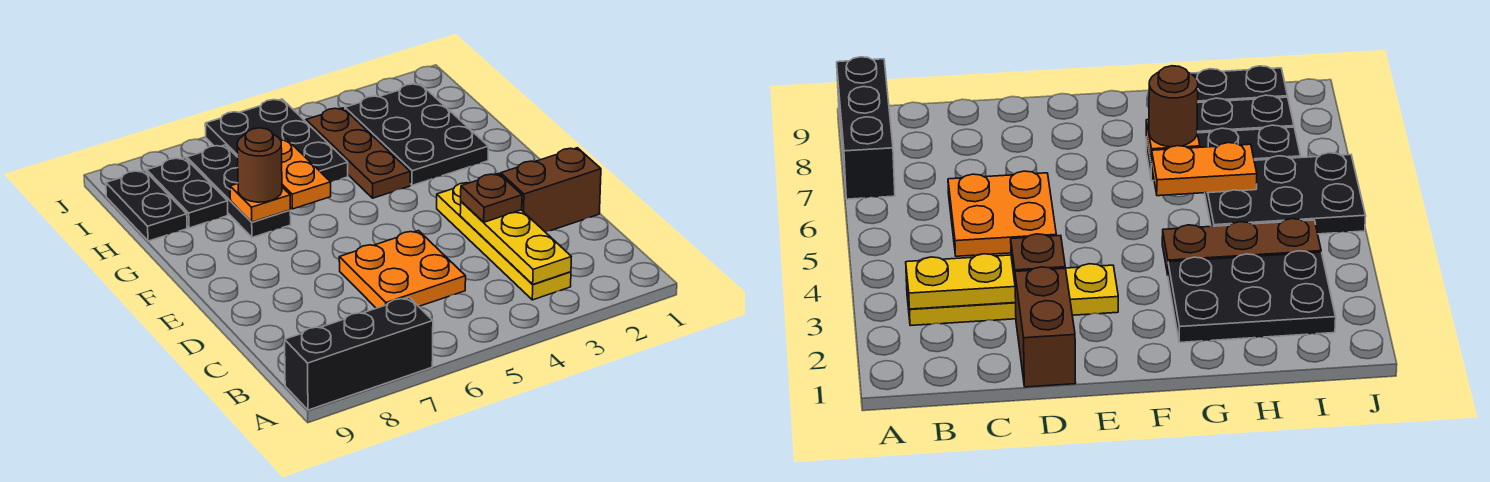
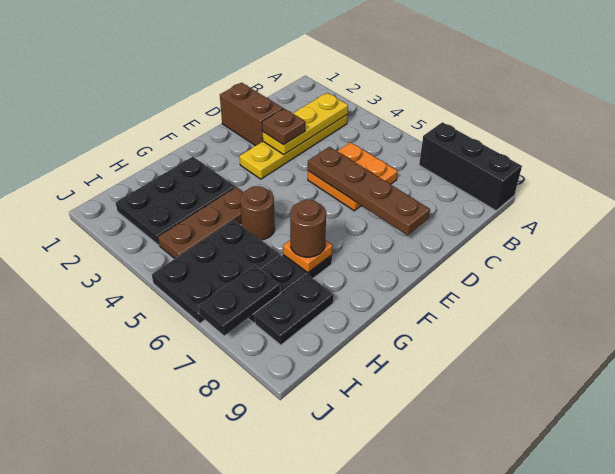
none -> brown 1x4 plate [308,147,430,235]
none -> brown 1x1 round brick [240,186,275,240]
orange 1x2 plate [281,139,331,209] -> none
black 1x2 plate [106,170,187,241] -> black 1x2 plate moved to [199,265,280,336]

